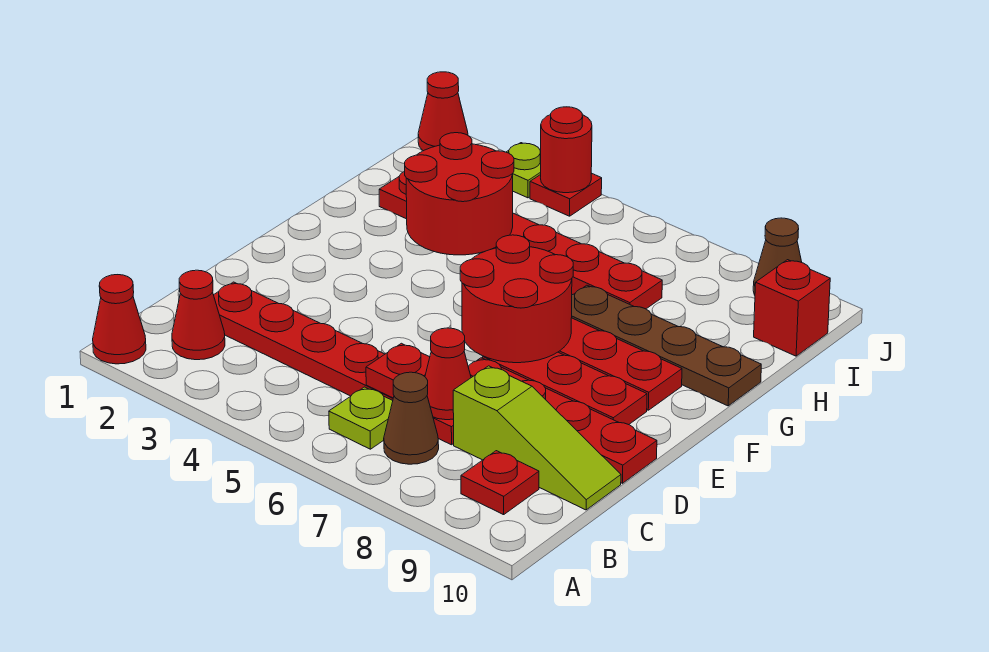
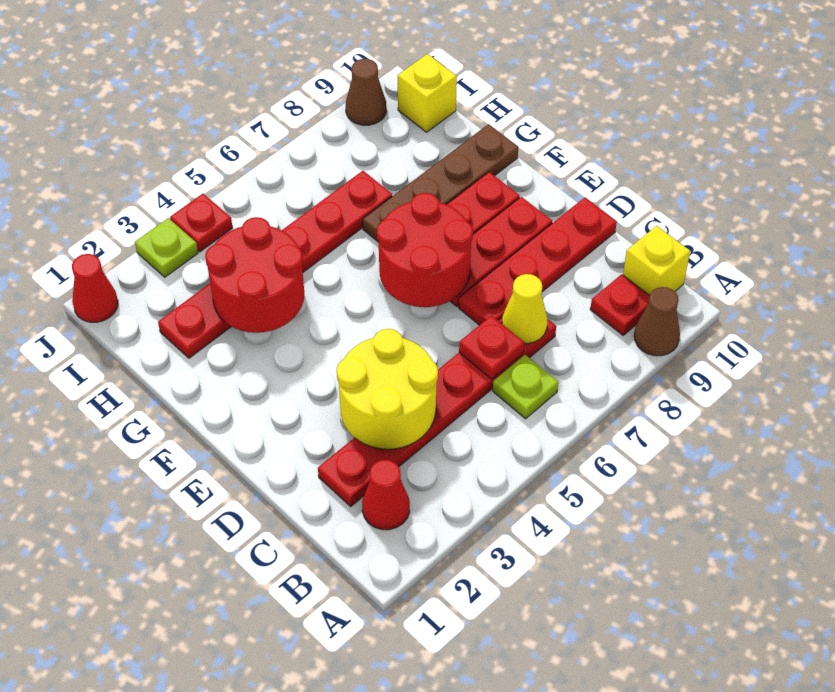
red 1x1 cone [93,275,146,364] -> none
brown 1x1 cone [384,372,439,464] -> brown 1x1 cone moved to [634,287,680,356]
none -> yellow 1x1 brick [623,226,690,296]
none -> yellow 2x2 round brick [337,329,438,449]
red 1x1 cone [425,328,471,420] -> yellow 1x1 cone [502,274,547,344]
lime 1x3 slope [453,366,621,510] -> none
red 1x1 brick [754,260,830,356] -> yellow 1x1 brick [398,54,457,132]
red 1x1 round brick [541,107,592,193] -> none

